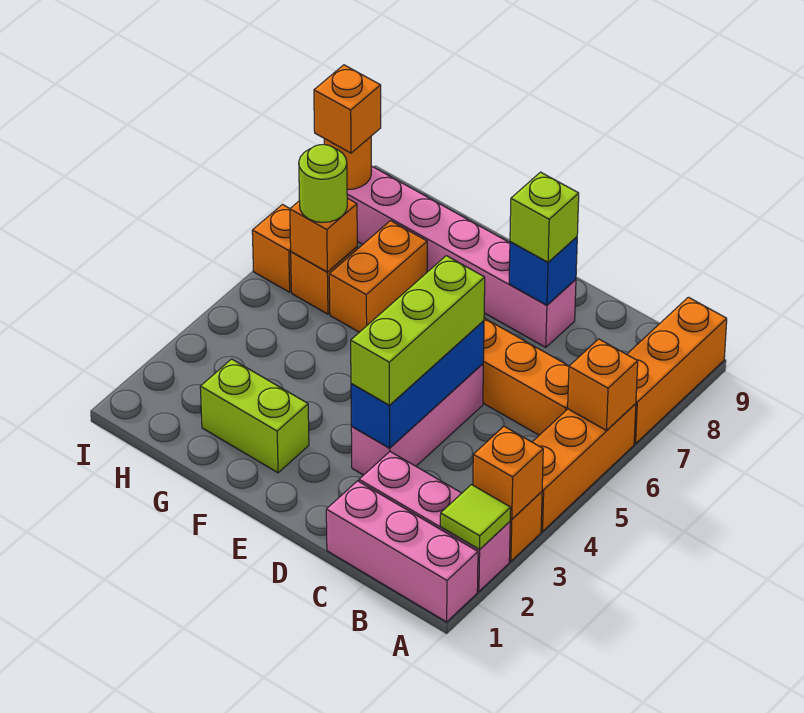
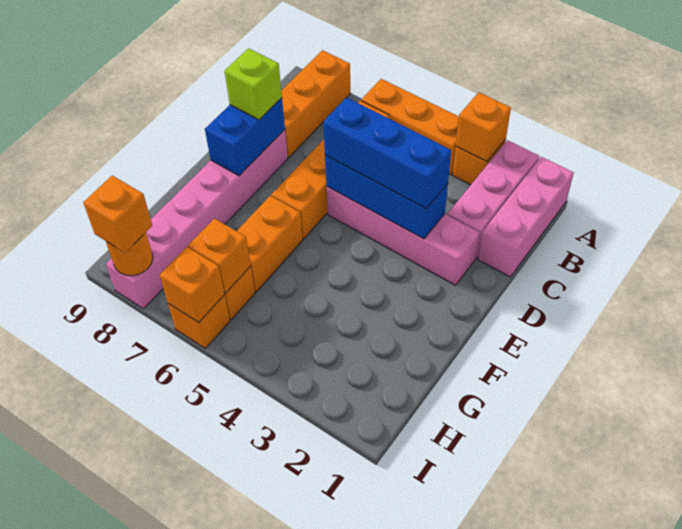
lime 1x1 tile [440,485,511,549] -> none
orange 1x1 brick [568,339,638,430] -> orange 1x1 brick moved to [160,247,225,323]
orange 1x3 brick [627,297,727,444] -> orange 1x3 brick turned to [281,50,350,158]
pink 1x3 brick [351,364,483,475] -> pink 1x4 brick [327,187,479,285]
lime 1x3 brick [351,256,485,405] -> blue 1x3 brick [323,98,451,208]
blue 1x1 brick [509,237,577,305] -> blue 1x2 brick [205,98,285,176]
lime 1x2 brick [200,359,309,473] -> none
orange 1x2 brick [329,221,427,332] -> orange 1x2 brick turned to [237,196,303,292]
lime 1x1 round brick [299,145,347,223] -> none

